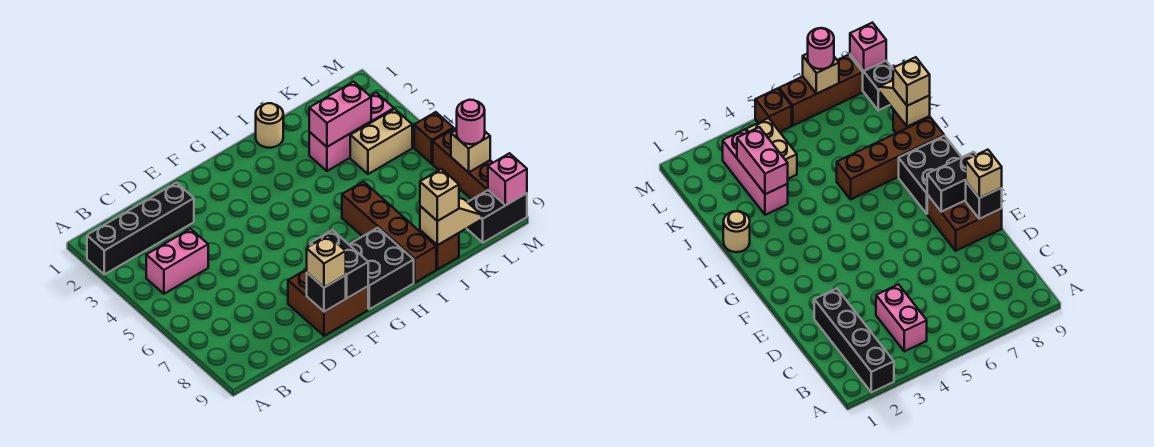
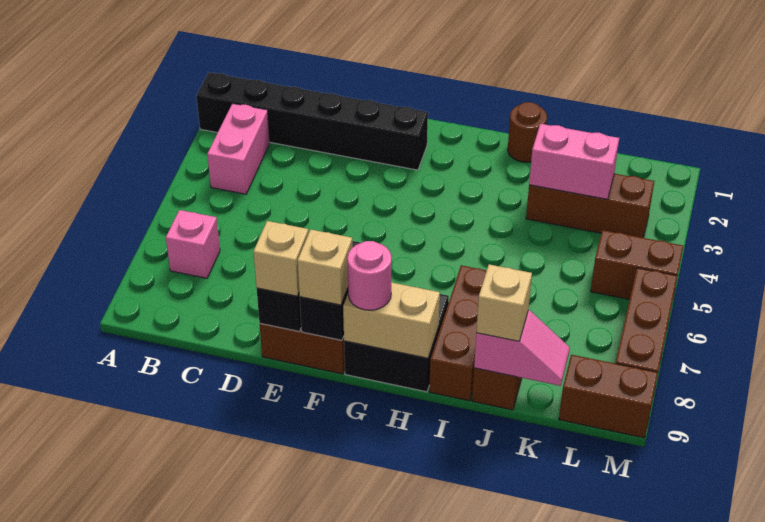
black 1x4 brick [87,183,194,274] -> black 1x6 brick [196,72,428,170]
pink 1x2 brick [146,229,208,294] -> pink 1x2 brick turned to [207,103,270,194]
tan 1x1 round brick [256,103,283,148] -> brown 1x1 round brick [508,102,547,162]
brown 1x4 brick [342,182,436,283] -> brown 1x3 brick [429,265,487,401]
pink 1x3 brick [309,93,394,171] -> brown 1x3 brick [526,174,654,238]
tan 1x2 slope [420,198,482,245] -> pink 1x2 slope [474,310,570,386]
tan 1x2 brick [350,109,412,174] -> tan 1x2 brick moved to [343,282,440,358]
black 1x2 brick [467,190,527,243] -> brown 1x2 brick [559,355,658,438]
brown 1x1 brick [414,112,453,164] -> brown 1x2 brick [591,230,683,300]
tan 1x1 brick [451,130,490,173] -> tan 1x1 brick moved to [298,230,352,305]
pink 1x1 round brick [457,100,485,144] -> pink 1x1 round brick moved to [348,241,392,310]
pink 1x1 brick [488,153,527,205] -> pink 1x1 brick moved to [166,210,220,278]

